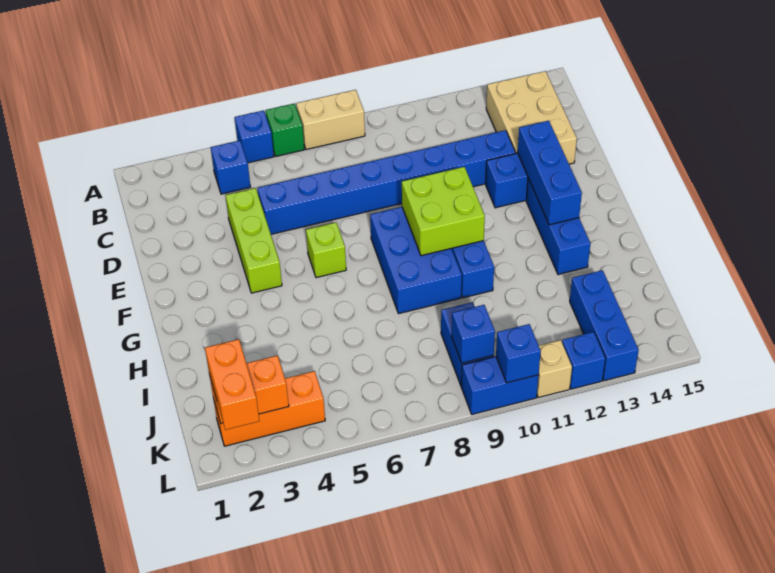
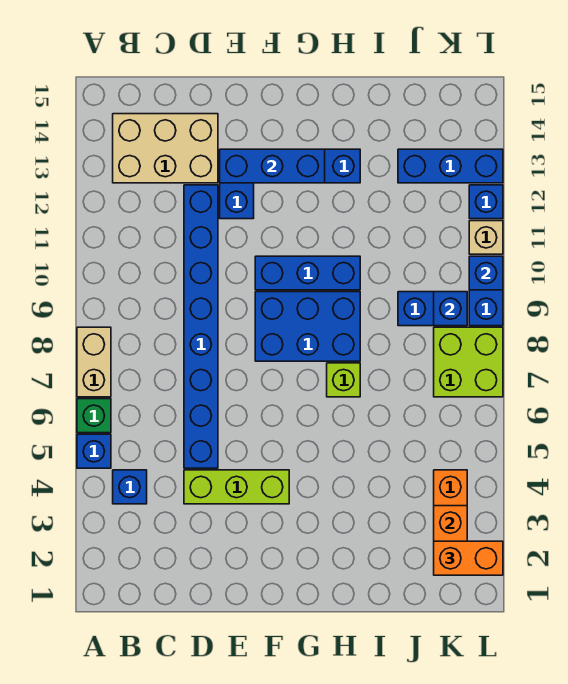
lime 1x1 brick [306,223,346,278] -> lime 1x1 brick moved to [327,363,360,397]
lime 2x2 brick [402,167,485,256] -> lime 2x2 brick moved to [434,327,503,397]

